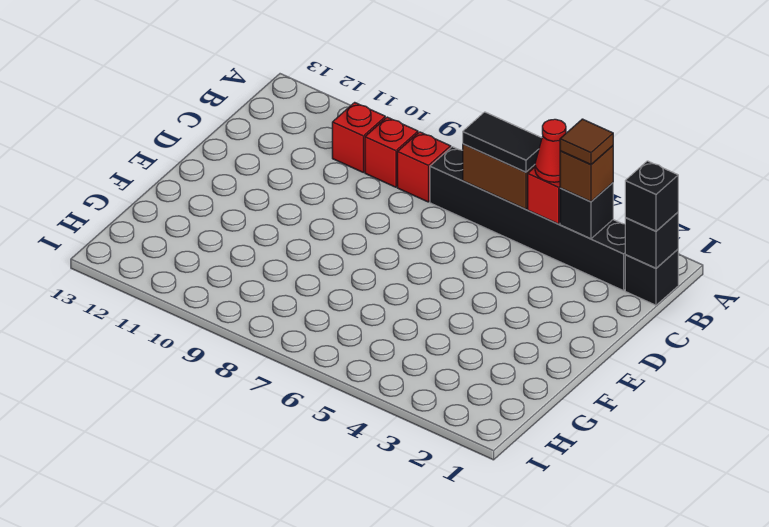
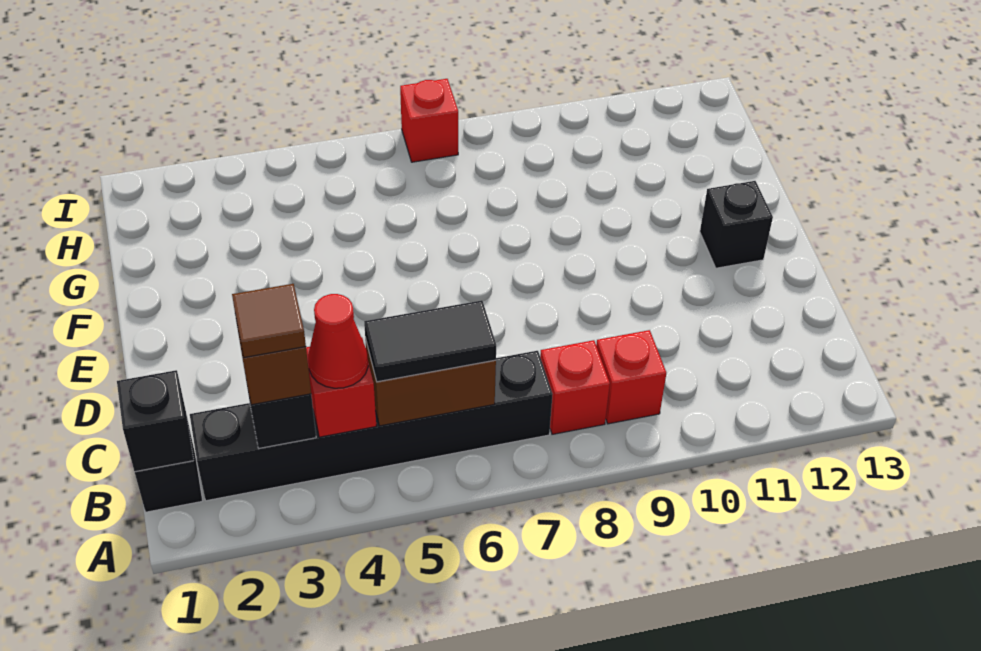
black 1x1 brick [625,161,678,231] -> black 1x1 brick moved to [700,181,773,268]
red 1x1 brick [332,102,385,172] -> red 1x1 brick moved to [400,79,458,162]

